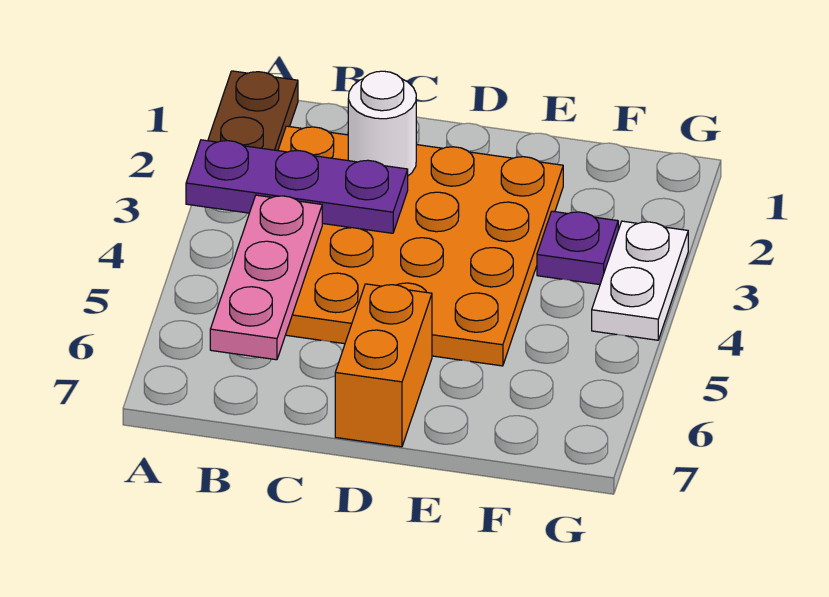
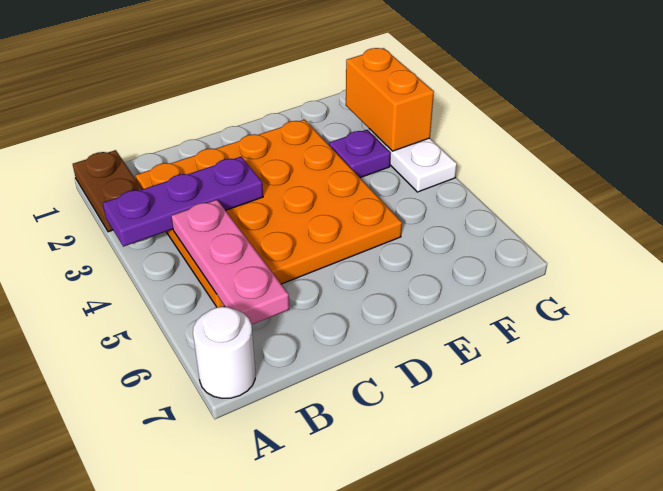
white 1x1 round brick [348,71,416,176] -> white 1x1 round brick moved to [193,307,255,398]
orange 1x2 brick [335,284,432,447] -> orange 1x2 brick moved to [346,48,434,151]

